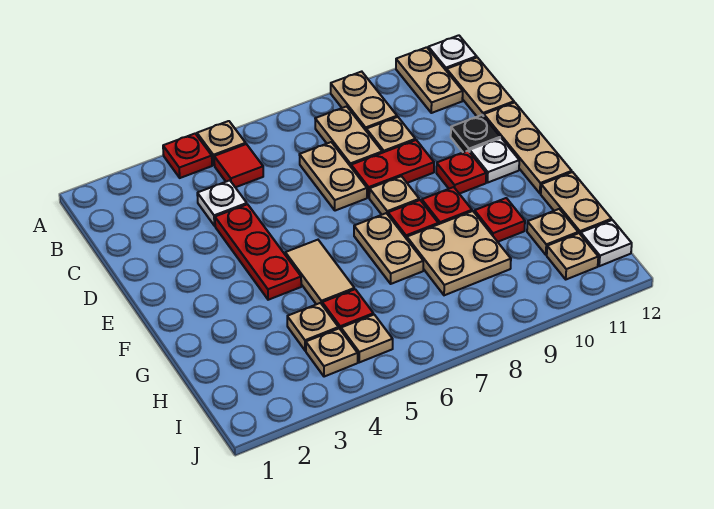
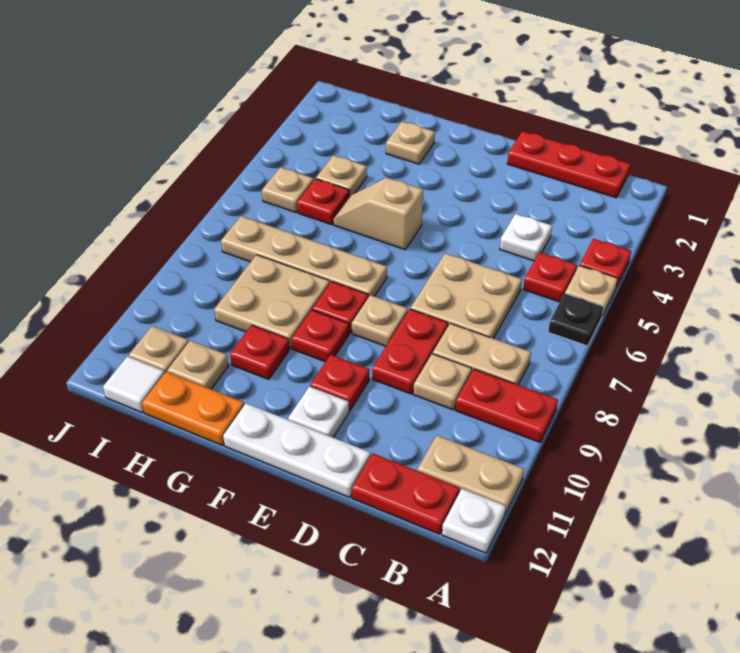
tan 1x2 plate [331,72,397,130] -> red 1x2 plate [456,369,558,442]
red 1x1 tile [214,144,263,187] -> red 1x1 plate [523,252,577,302]
tan 1x2 plate [447,57,514,117] -> red 1x2 plate [352,453,459,534]
tan 1x2 plate [299,142,367,211] -> tan 2x2 plate [411,253,522,338]
red 1x3 plate [215,204,301,300] -> red 1x3 plate moved to [507,131,630,198]
black 1x1 plate [451,115,500,152] -> black 1x1 plate moved to [548,294,604,346]
tan 1x3 plate [484,102,572,194] -> white 1x3 plate [223,403,370,497]
tan 1x2 tile [285,240,354,304] -> tan 1x2 slope [334,178,423,249]
tan 1x2 plate [354,213,423,284] -> tan 1x4 plate [221,216,387,297]
tan 1x2 plate [541,172,612,235] -> orange 1x2 plate [142,372,244,445]
tan 1x1 plate [306,328,358,377] -> tan 1x1 plate moved to [386,121,435,164]
white 1x1 plate [581,220,632,266] -> white 1x1 tile [103,356,164,413]

